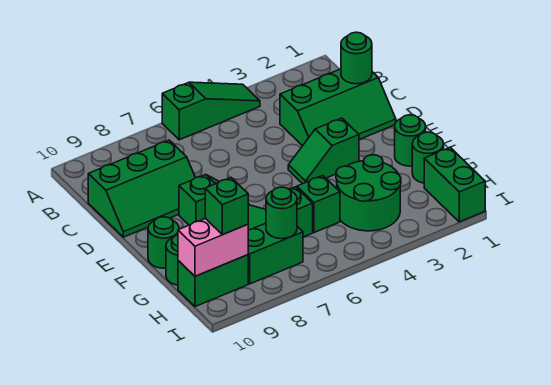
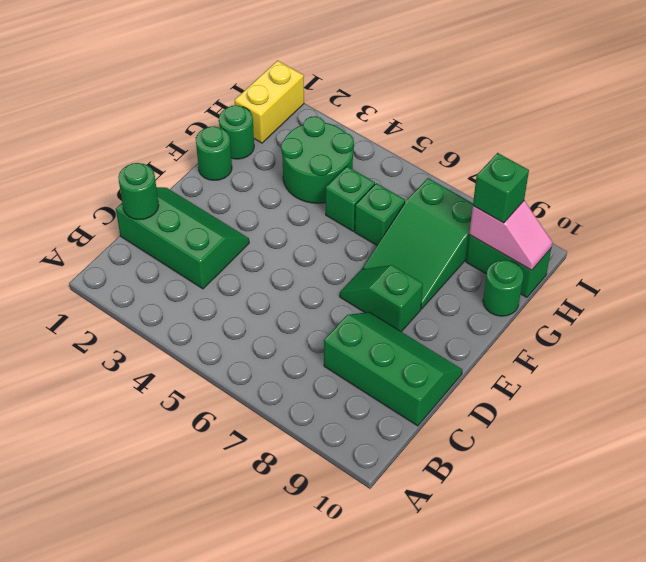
green 1x3 slope [162,82,260,140] -> none
green 1x2 slope [288,118,359,184] -> none
green 1x1 round brick [148,217,179,268] -> none
green 1x2 brick [424,148,485,222] -> yellow 1x2 brick [235,61,304,143]
green 1x1 round brick [266,187,297,239] -> none
pink 1x2 brick [178,218,248,276] -> pink 1x2 slope [469,201,552,270]

